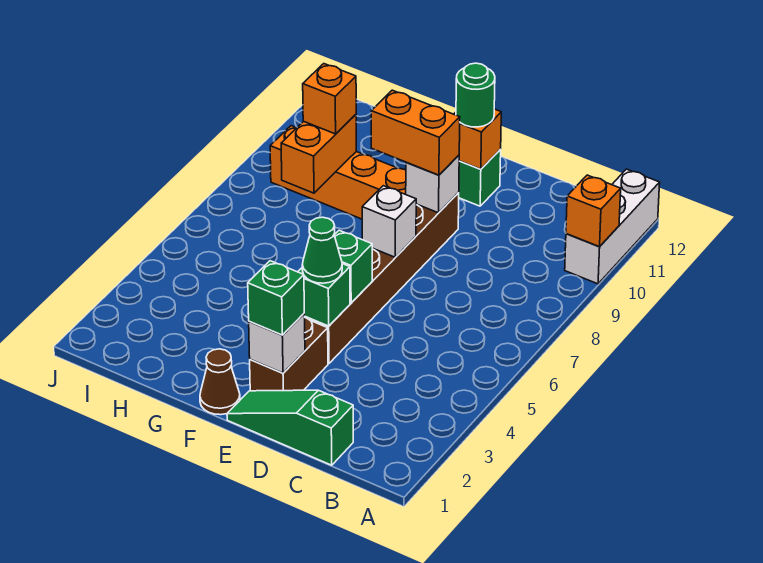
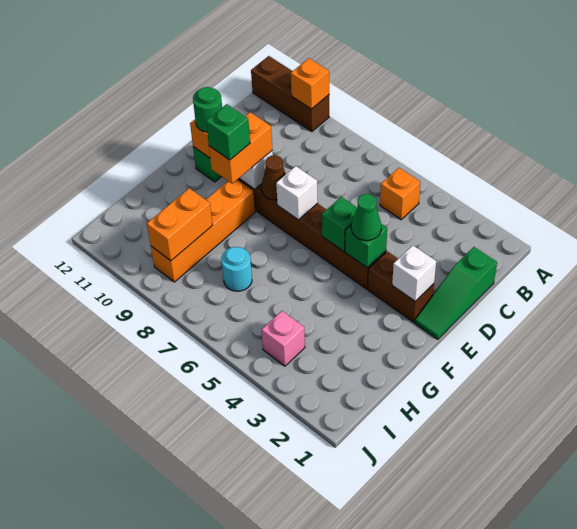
white 1x3 brick [565,169,660,284] -> brown 1x3 brick [251,56,329,132]
green 1x1 brick [248,261,304,335] -> green 1x1 brick moved to [206,104,250,160]
brown 1x1 cone [200,349,240,415] -> brown 1x1 cone moved to [261,155,286,200]
none -> cyan 1x1 round brick [221,247,252,291]
orange 1x2 brick [281,115,356,193] -> orange 1x2 brick turned to [147,188,213,261]
orange 1x1 brick [303,64,356,134] -> orange 1x1 brick moved to [380,168,420,220]
none -> pink 1x1 brick [262,311,305,366]

